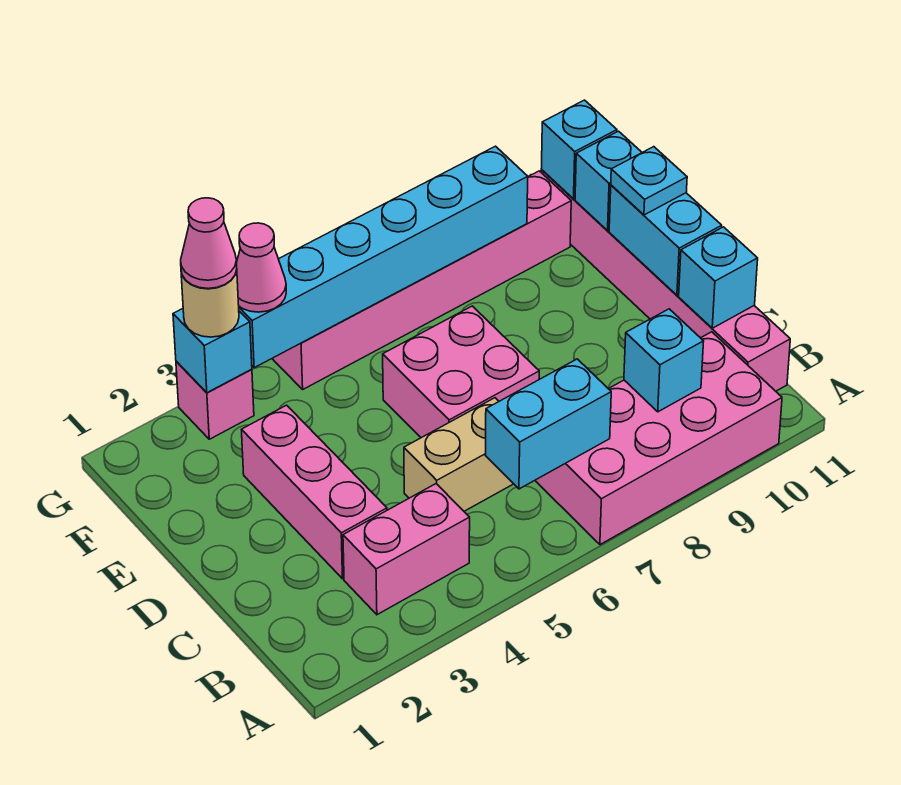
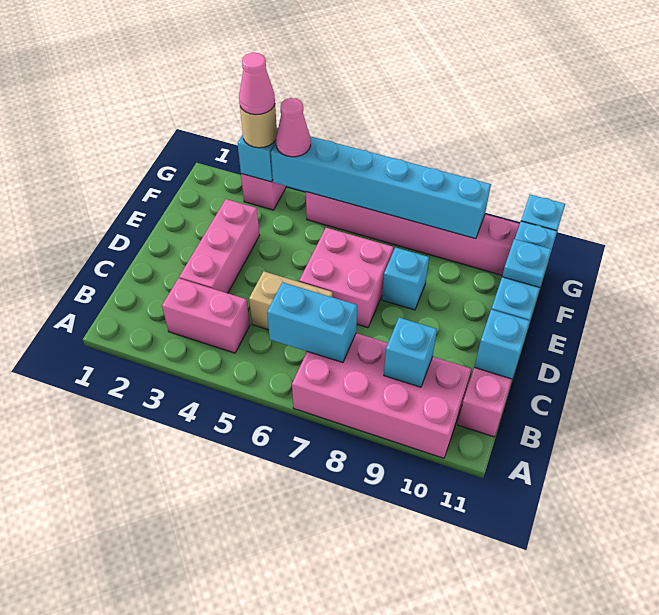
none -> cyan 1x1 brick [382,247,429,310]

